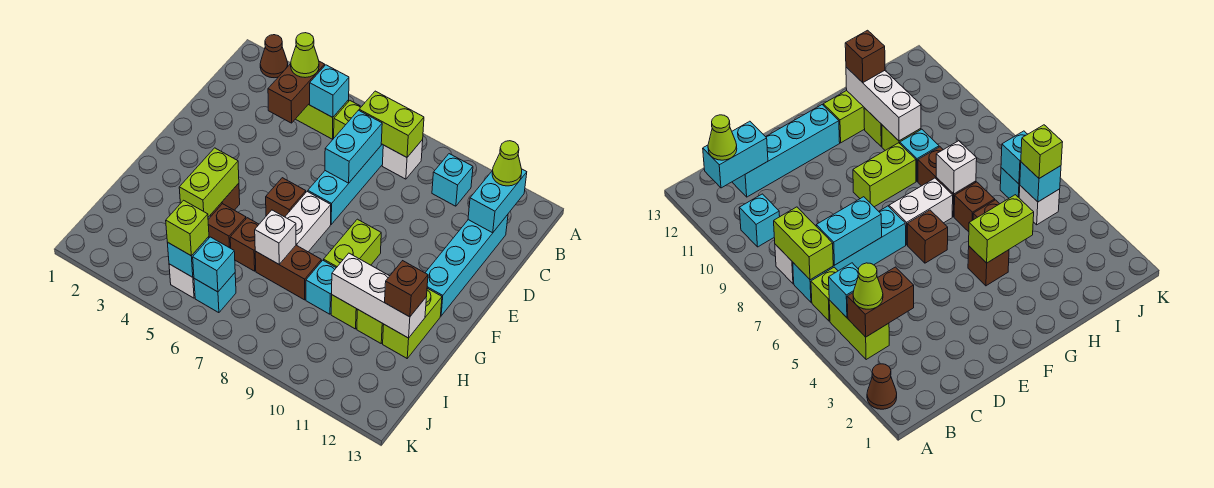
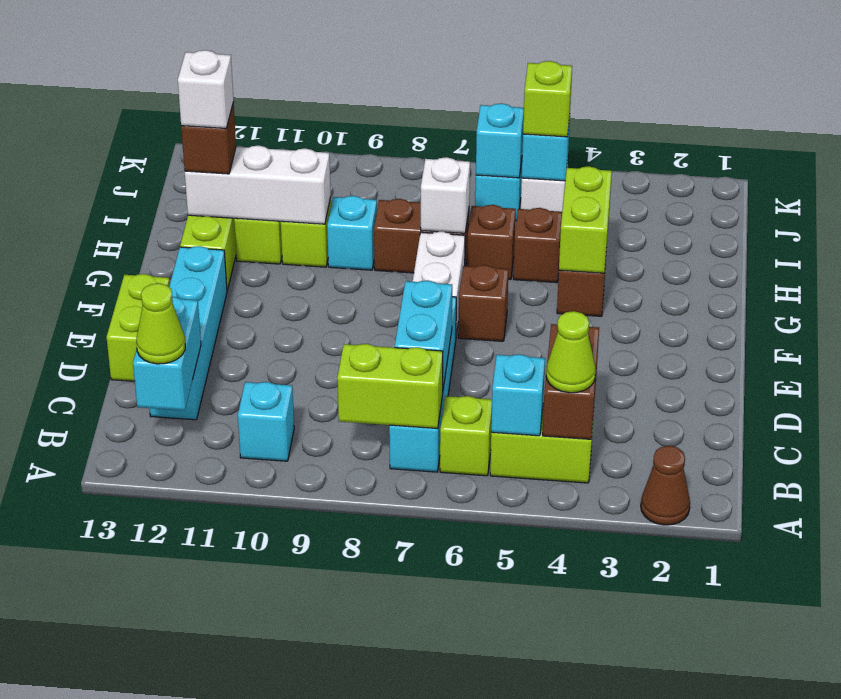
white 1x1 brick [382,140,423,179] -> white 1x1 brick moved to [178,50,234,128]
lime 1x2 brick [324,219,381,268] -> lime 1x2 brick moved to [107,274,170,381]

